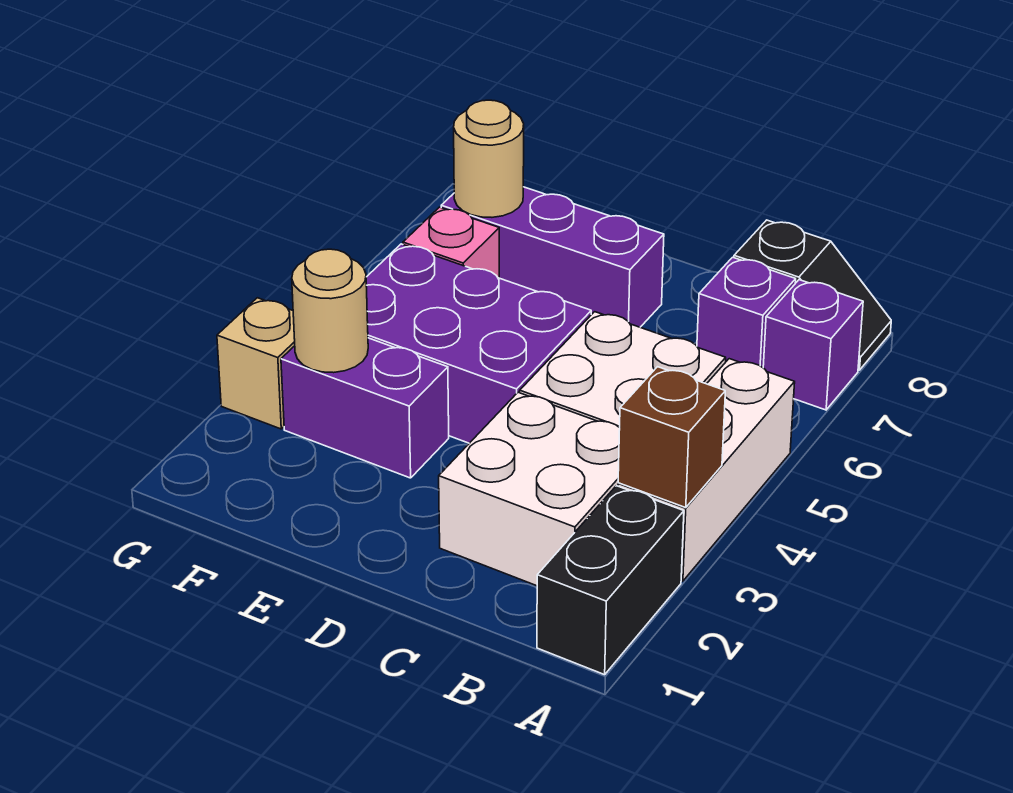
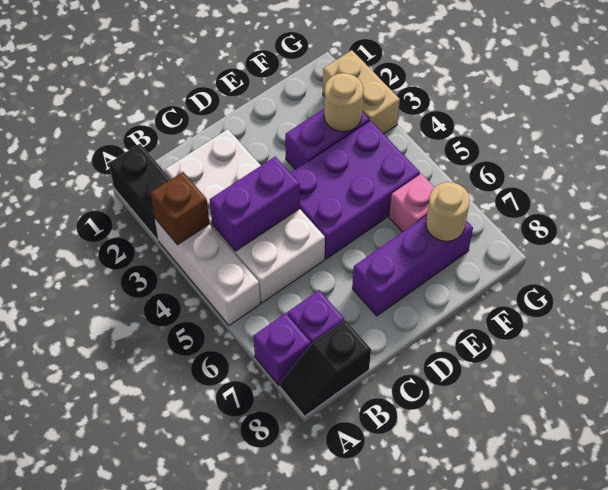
none -> purple 1x2 brick [210,157,300,251]
tan 1x1 brick [217,298,295,429] -> tan 1x2 brick [323,50,400,134]

